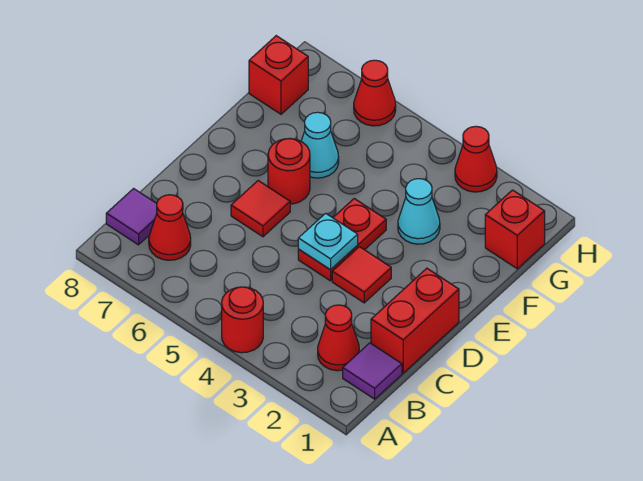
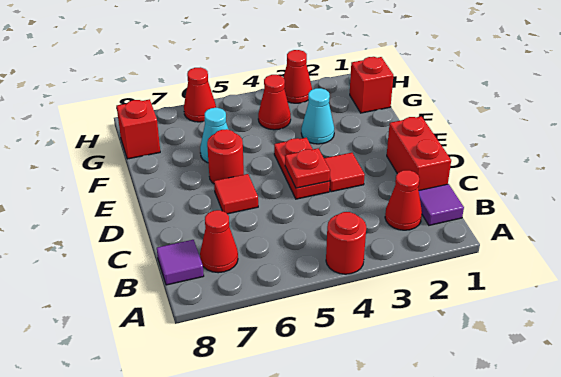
cyan 1x1 plate [298,213,358,270] -> red 1x1 plate [285,148,330,188]
none -> red 1x1 cone [258,75,291,130]

